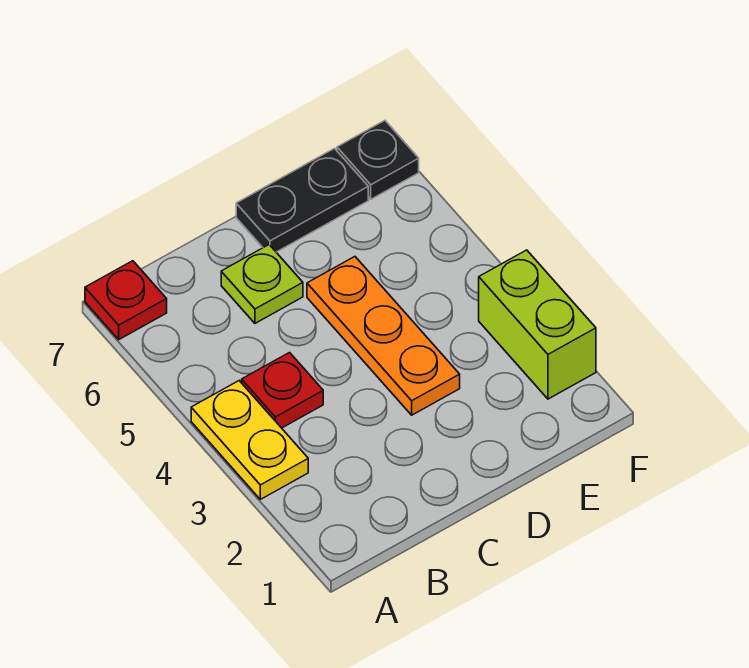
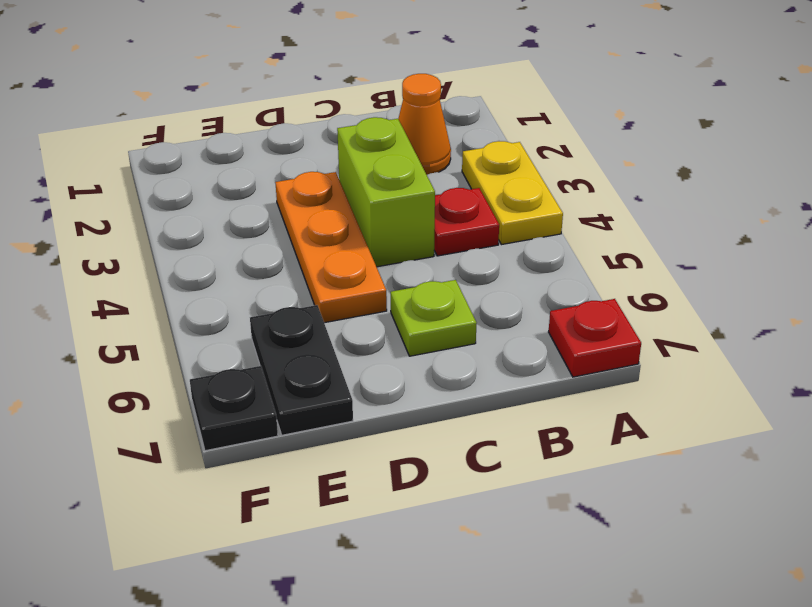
none -> orange 1x1 cone [398,74,451,175]
black 1x2 plate [236,149,368,252] -> black 1x2 plate turned to [250,305,353,435]
lime 1x2 brick [479,250,596,399] -> lime 1x2 brick moved to [337,117,435,267]

